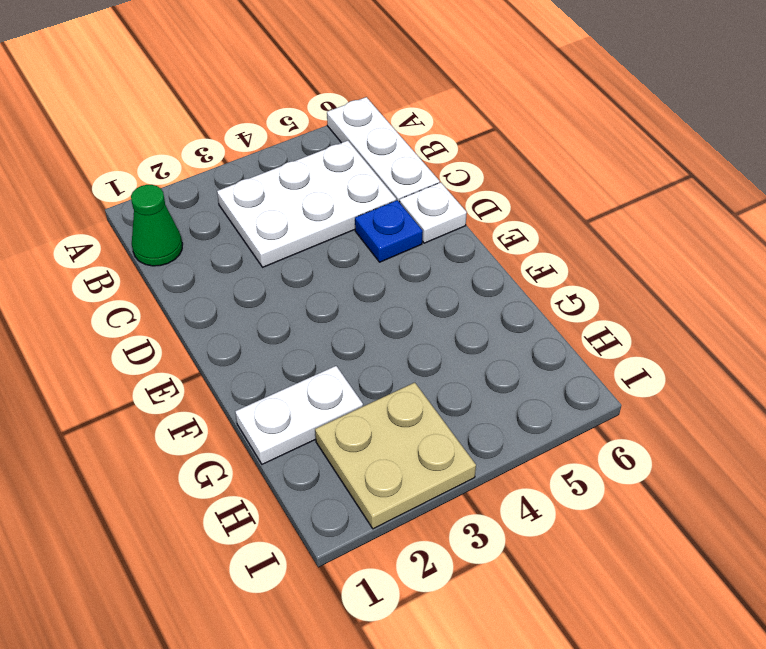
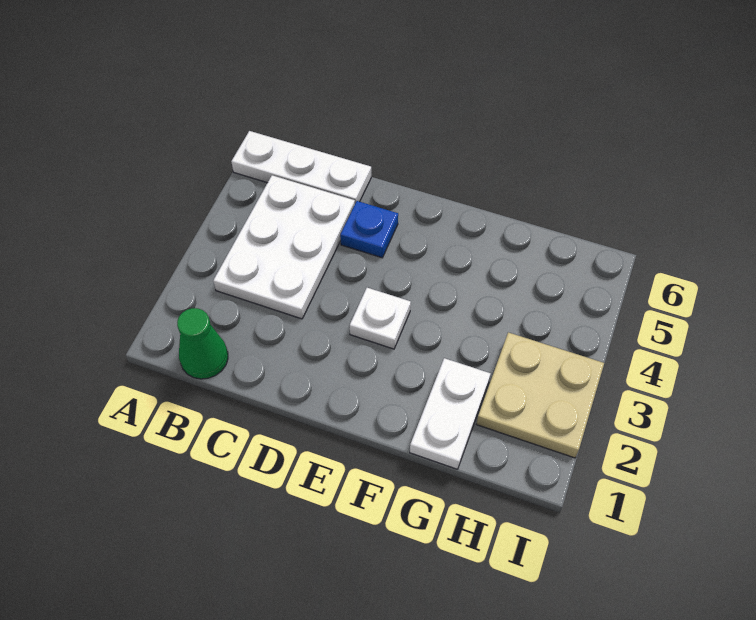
white 1x1 plate [399,182,467,243] -> white 1x1 plate moved to [350,288,411,349]

